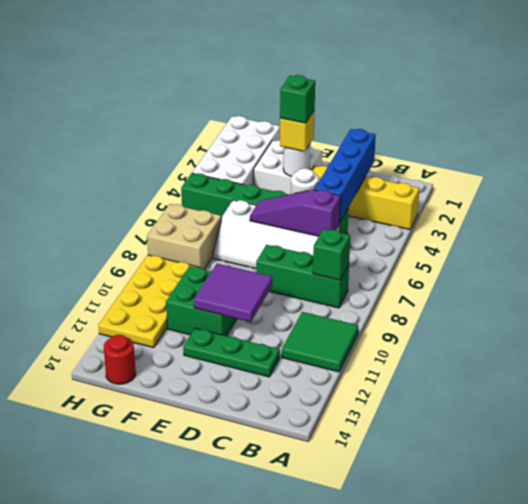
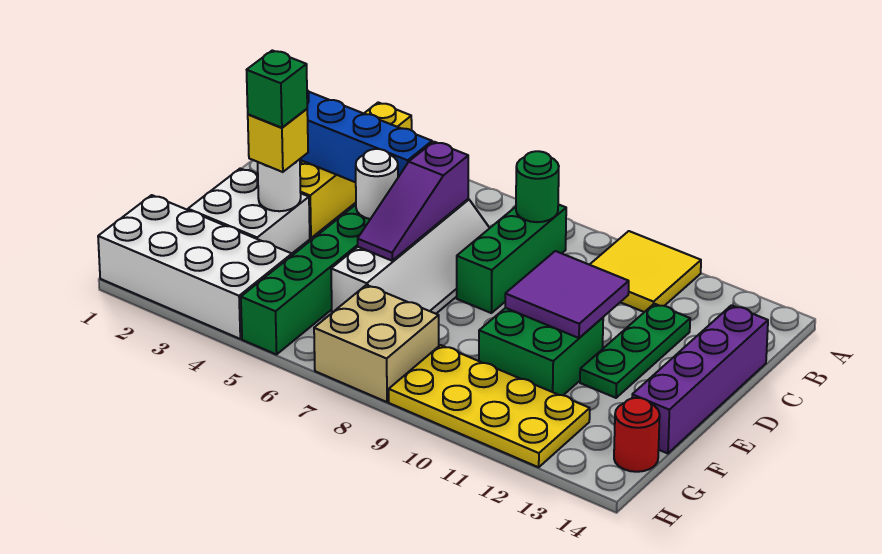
green 2x2 tile [282,312,358,372] -> yellow 2x2 tile [590,231,701,312]
green 1x1 brick [313,229,350,280] -> green 1x1 round brick [516,151,559,222]
none -> purple 1x4 brick [632,305,768,453]

